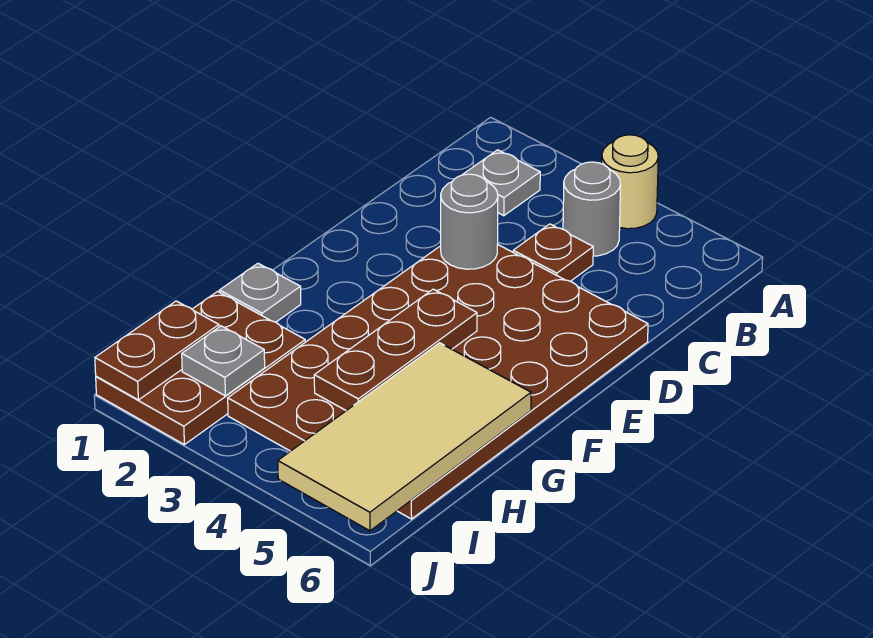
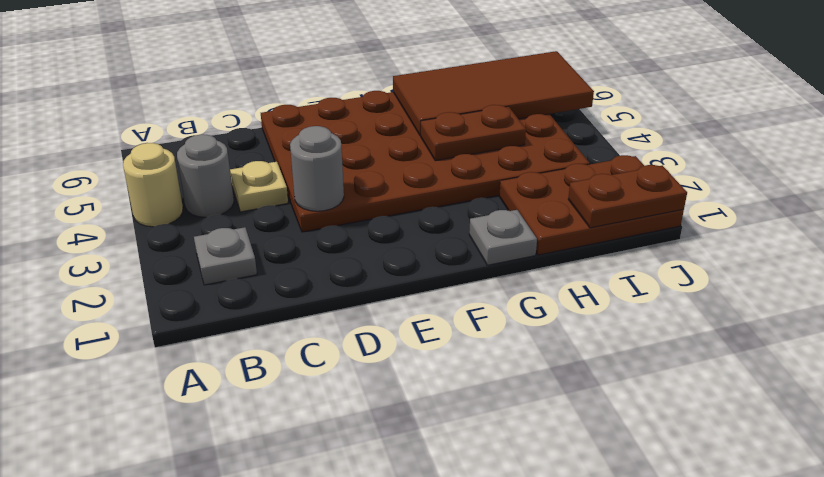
brown 1x1 plate [513,224,593,281] -> tan 1x1 plate [230,161,288,212]
brown 1x3 plate [314,289,477,411] -> brown 1x2 plate [421,105,526,161]
tan 2x4 tile [278,343,531,531] -> brown 2x4 tile [393,51,594,136]
grey 1x1 plate [182,326,265,396] -> none

